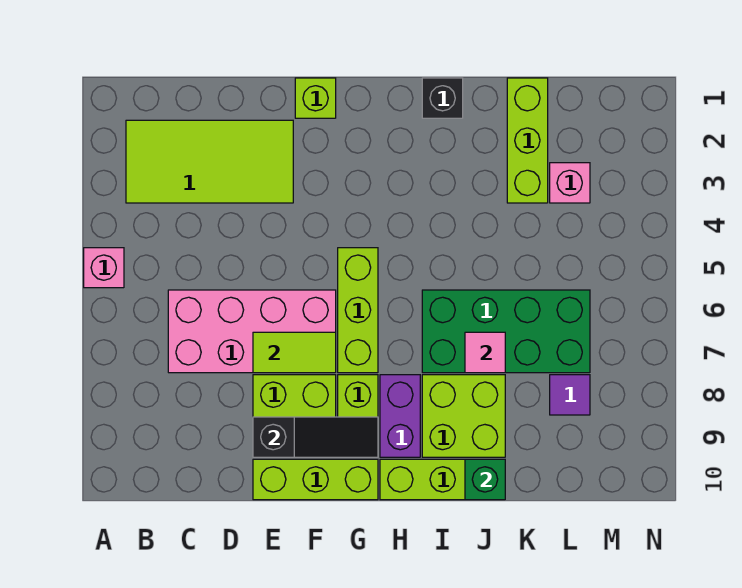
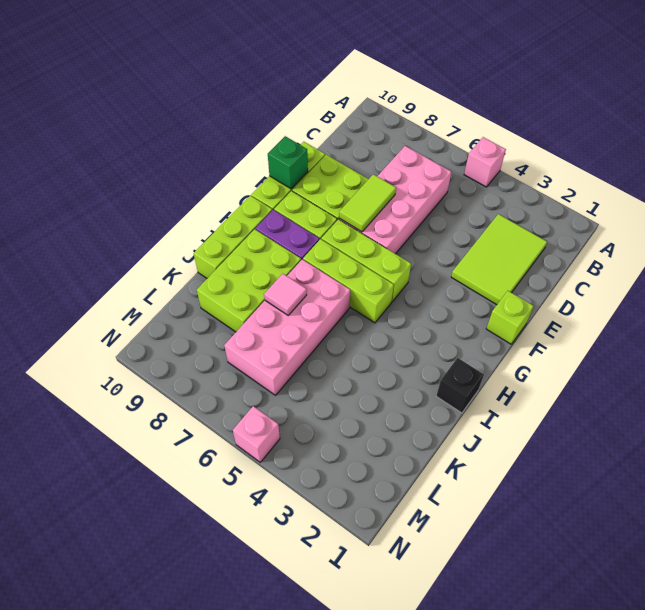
lime 2x4 tile [126,120,293,203] -> lime 2x3 tile [451,214,547,305]
black 1x3 slope [253,417,378,457] -> none
green 2x4 brick [422,290,590,373] -> pink 2x4 brick [224,259,350,395]
lime 2x2 brick [422,375,505,457] -> lime 2x3 brick [197,229,301,332]
green 1x1 brick [465,459,505,500] -> green 1x1 brick moved to [268,136,308,189]
lime 1x3 brick [507,78,548,203] -> lime 1x3 brick moved to [303,239,394,323]
pink 1x1 brick [550,163,590,203] -> pink 1x1 brick moved to [233,406,280,462]
purple 1x1 tile [550,375,590,415] -> none

